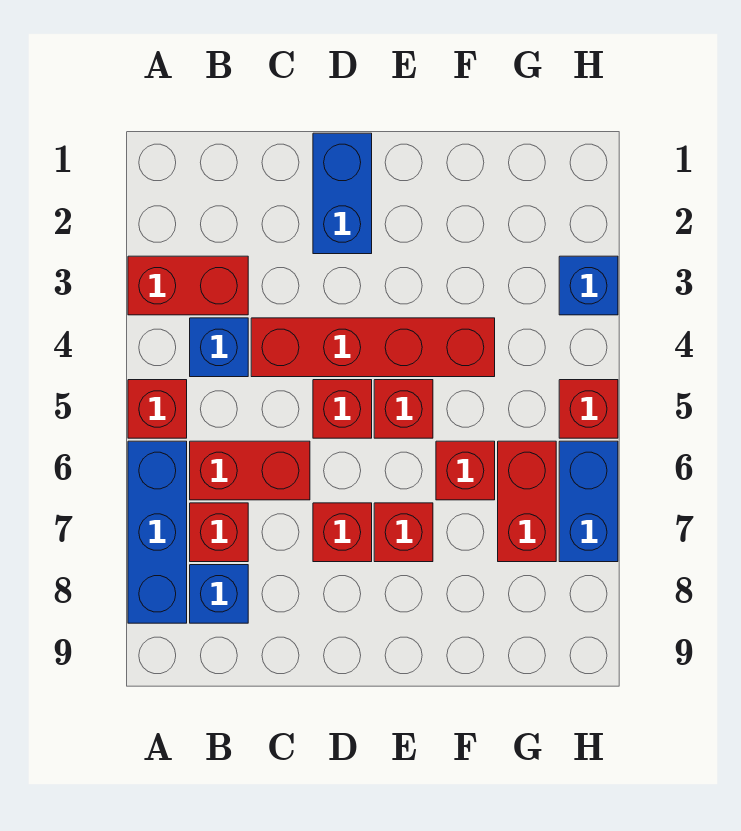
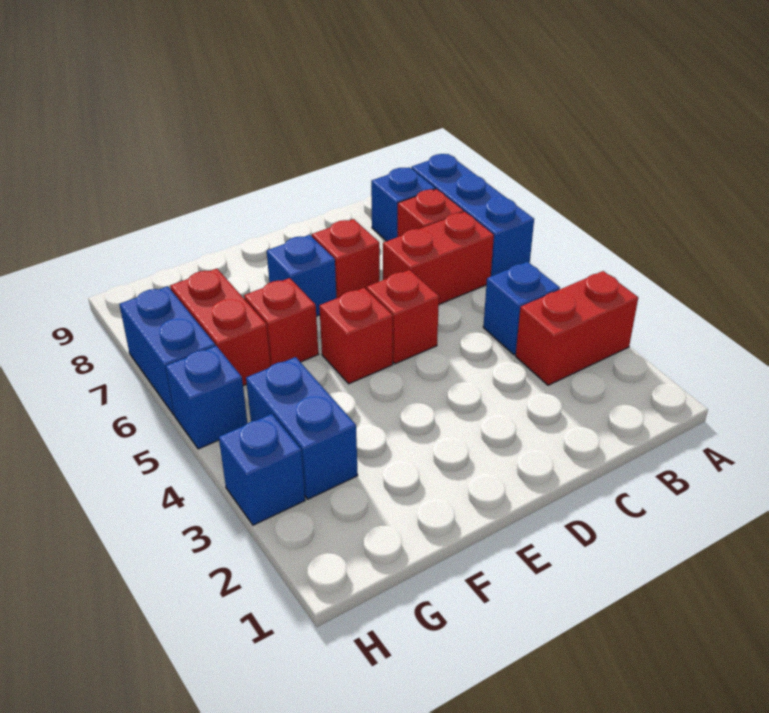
red 1x1 brick [128,380,187,438] -> none
red 1x4 brick [251,318,495,377] -> none
blue 1x2 brick [313,133,372,254] -> blue 1x2 brick moved to [246,357,358,499]
red 1x1 brick [374,503,433,562] -> blue 1x1 brick [267,235,336,316]
red 1x1 brick [559,380,618,438] -> blue 1x1 brick [166,346,247,449]

